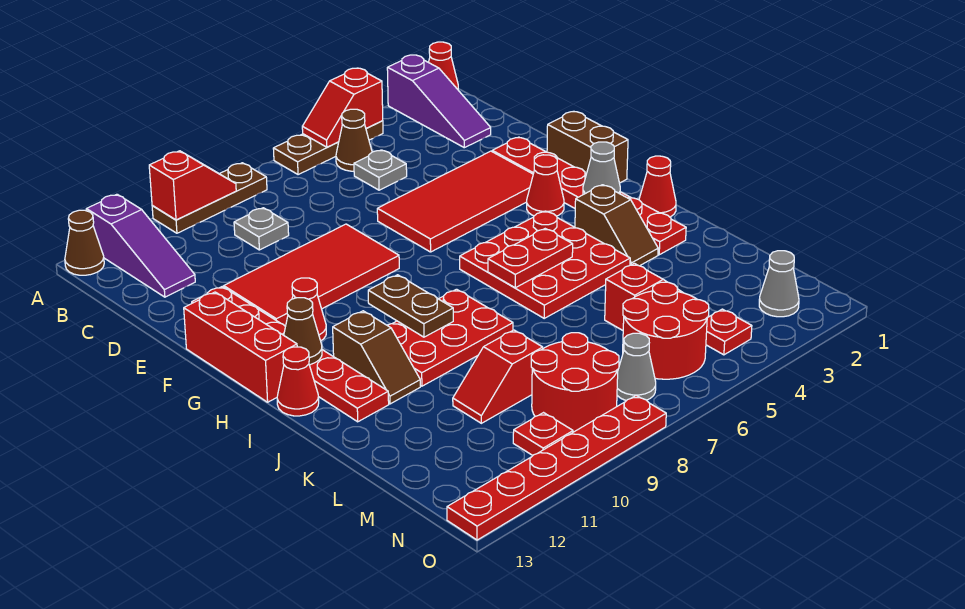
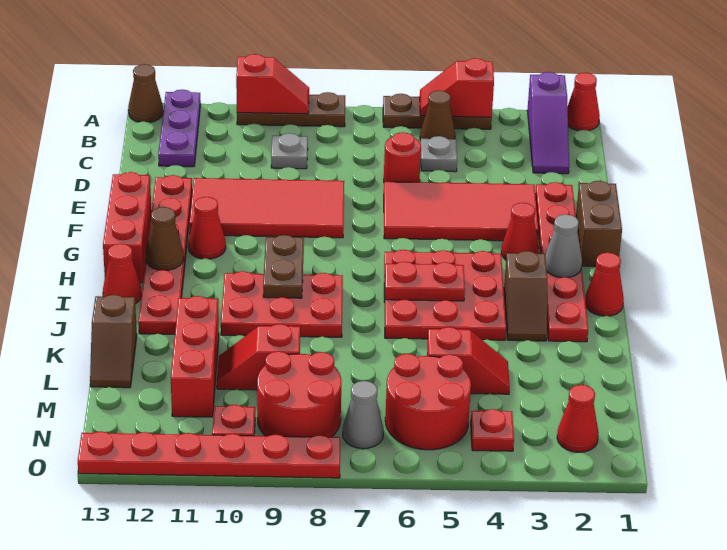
purple 1x3 slope [86,194,195,297] -> purple 1x3 plate [158,89,201,167]
none -> red 1x1 round brick [384,132,421,182]
brown 1x2 slope [333,311,420,404] -> brown 1x2 slope moved to [90,295,137,388]
none -> red 1x3 brick [171,296,219,417]
grey 1x1 cone [759,251,799,317] -> red 1x1 cone [557,385,599,452]

